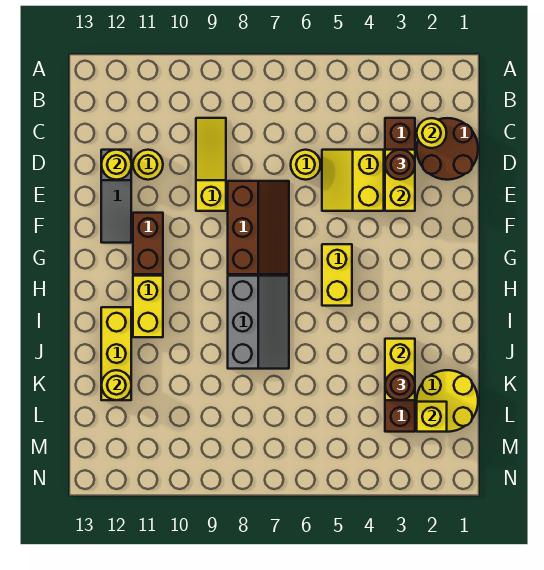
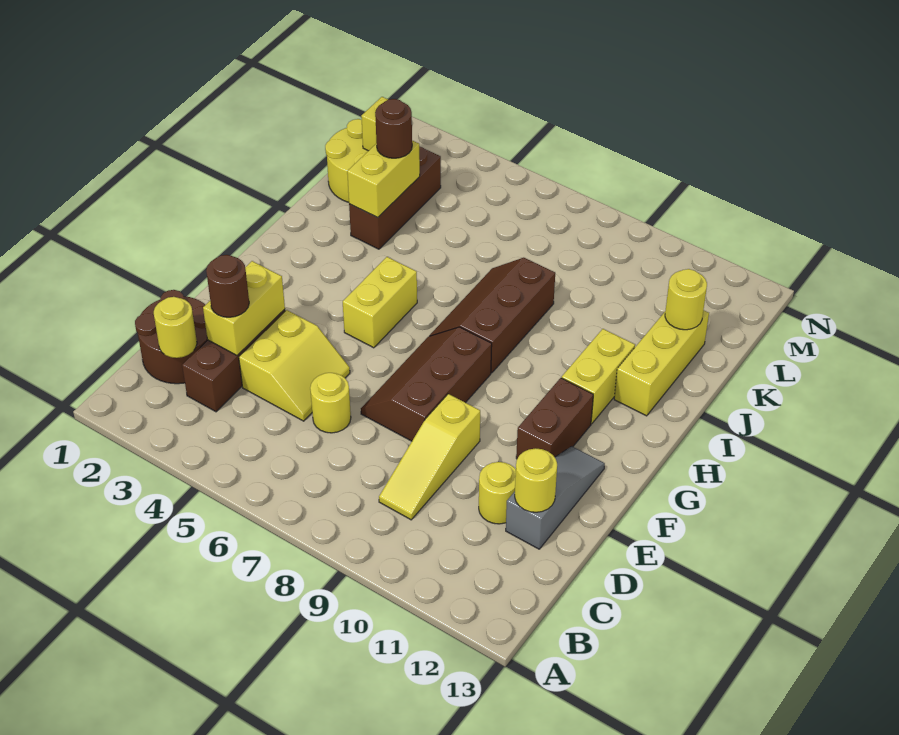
grey 2x3 slope [228,276,289,369] -> brown 2x3 slope [429,258,555,373]

